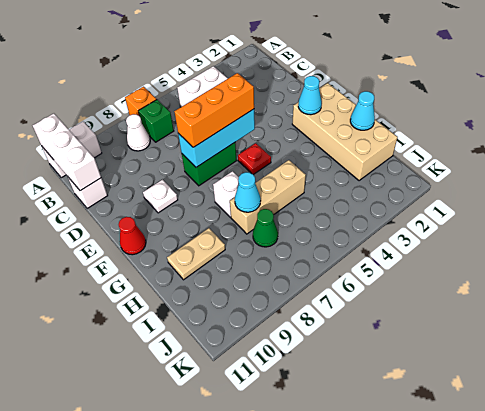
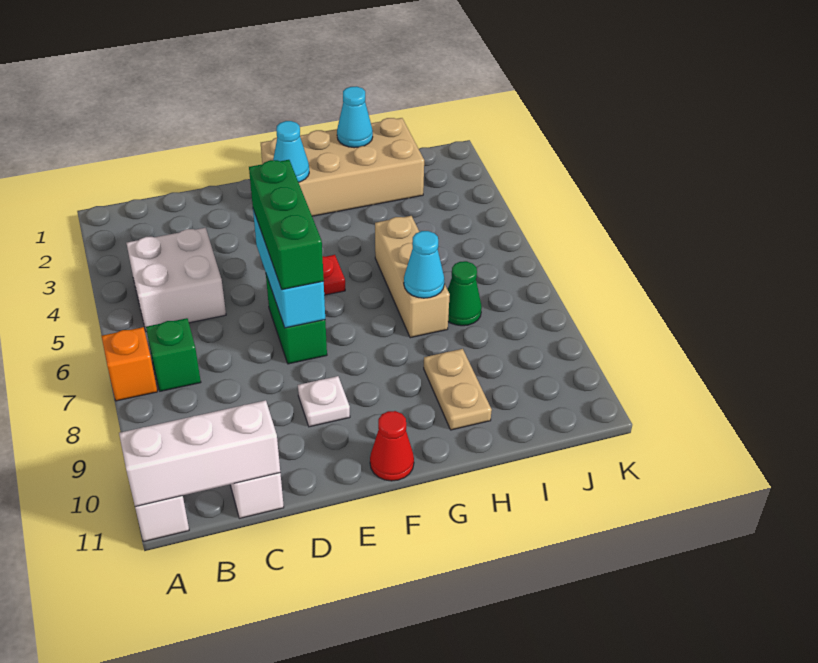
white 1x1 cone [126,114,150,151] -> none
orange 1x3 brick [174,73,254,147] -> green 1x3 brick [249,160,324,290]
white 1x1 brick [213,171,239,217] -> none

